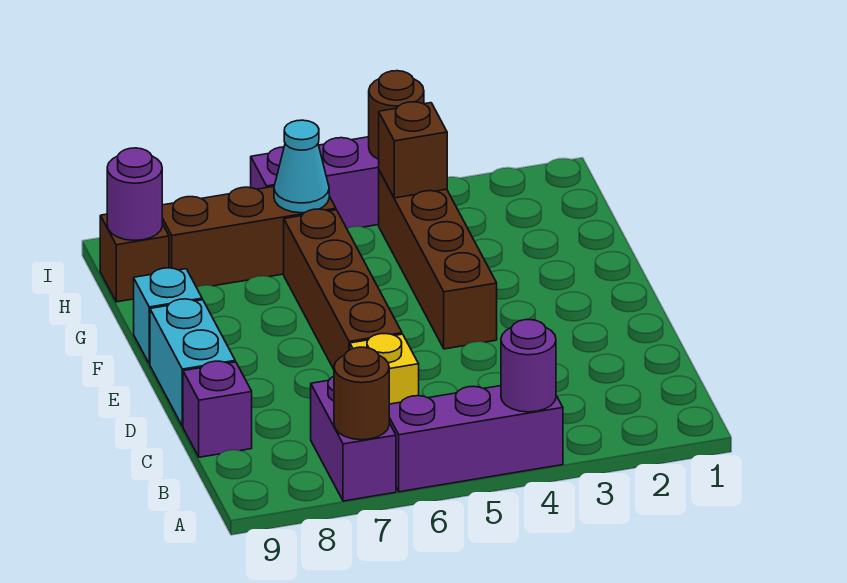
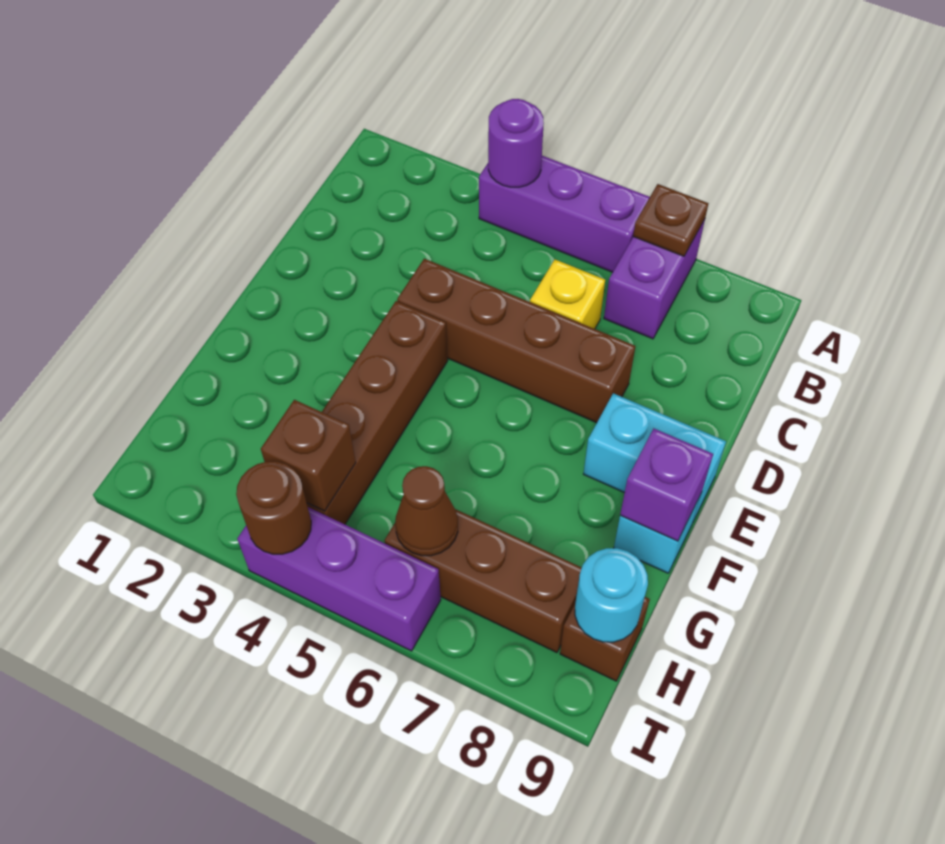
brown 1x1 round brick [334,347,389,440] -> brown 1x1 plate [633,184,709,256]
purple 1x1 brick [183,361,252,457] -> purple 1x1 brick moved to [620,429,713,541]
brown 1x4 brick [284,209,402,369] -> brown 1x4 brick turned to [397,259,635,423]
cyan 1x2 brick [150,299,235,426] -> cyan 1x2 brick turned to [584,393,726,521]
cyan 1x1 cone [274,120,329,213] -> brown 1x1 cone [395,466,458,556]
purple 1x1 round brick [107,148,162,240] -> cyan 1x1 round brick [575,548,648,642]

